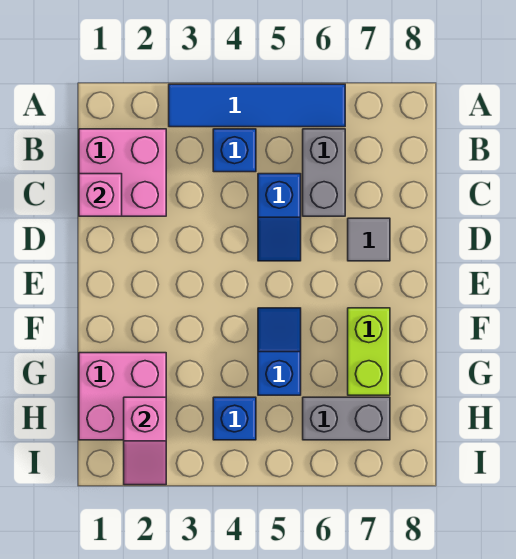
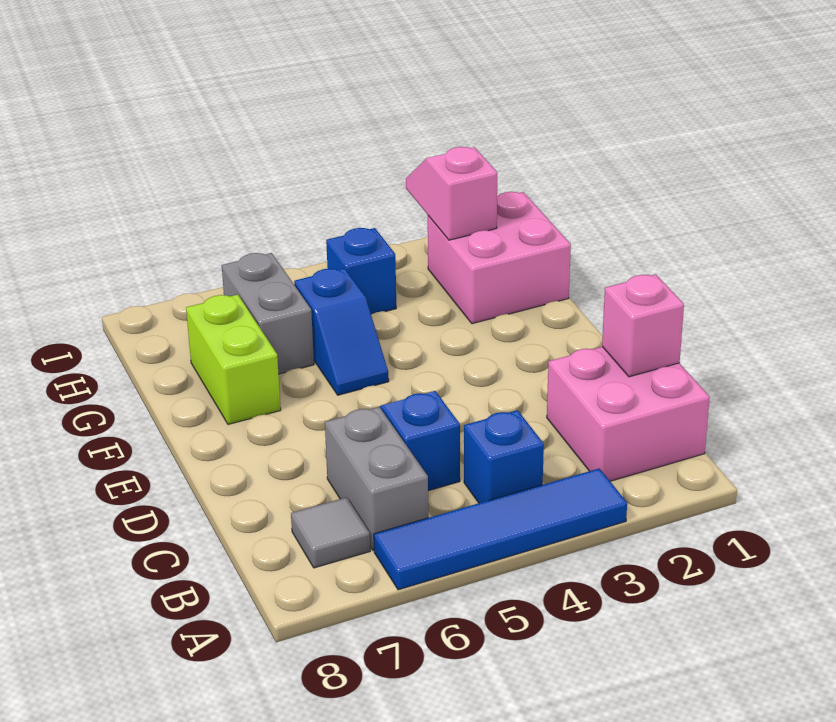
grey 1x1 tile [348,218,390,261] -> grey 1x1 tile moved to [291,497,370,568]
grey 1x2 brick [303,397,390,440] -> grey 1x2 brick turned to [222,253,314,374]

